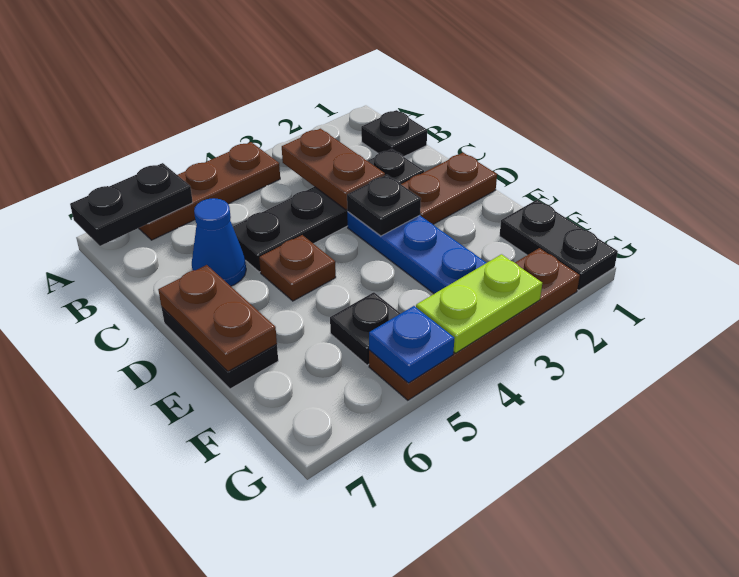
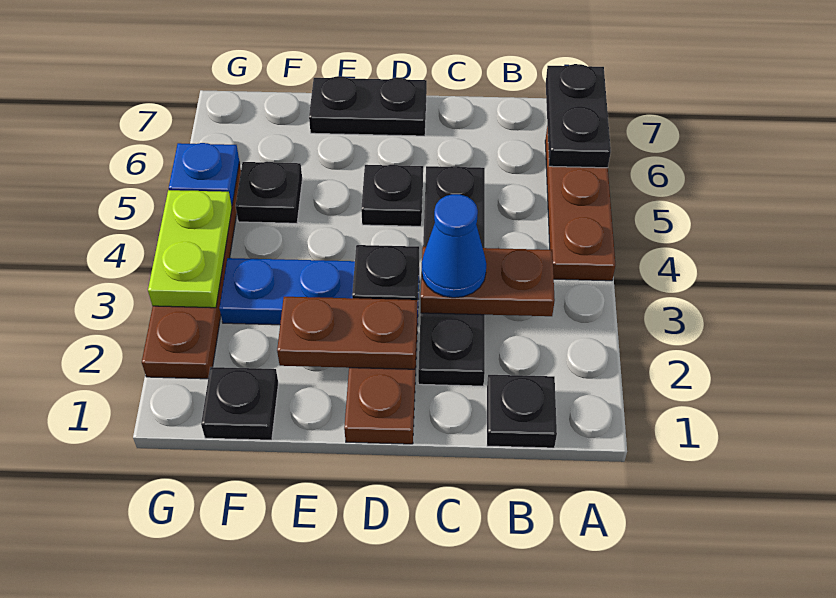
blue 1x1 cone [192,198,246,286] -> blue 1x1 cone moved to [422,194,486,298]
brown 1x1 plate [259,235,336,301] -> black 1x1 plate [361,165,423,226]
brown 1x2 plate [158,265,277,371] -> brown 1x2 plate moved to [277,297,417,369]
black 1x2 plate [499,200,618,290] -> black 1x1 plate [201,367,278,440]

